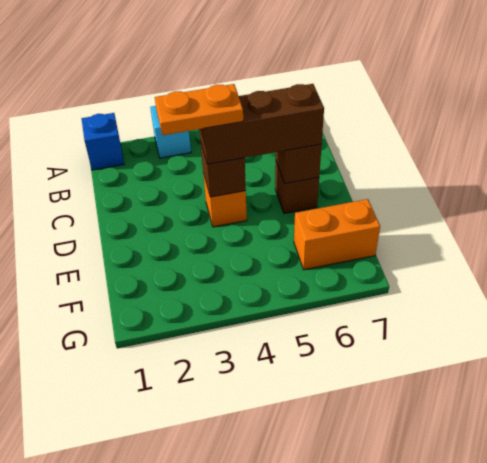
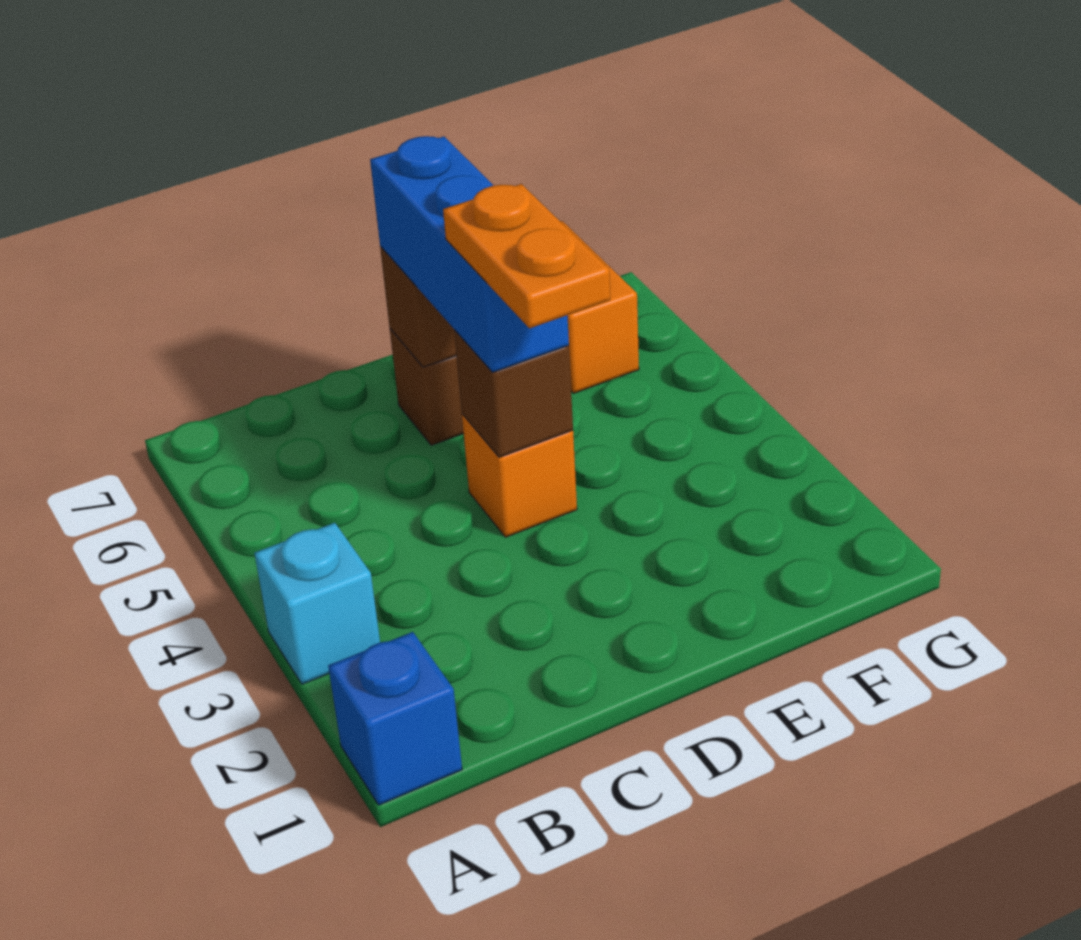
brown 1x3 brick [199,84,324,164] -> blue 1x3 brick [370,136,569,372]

